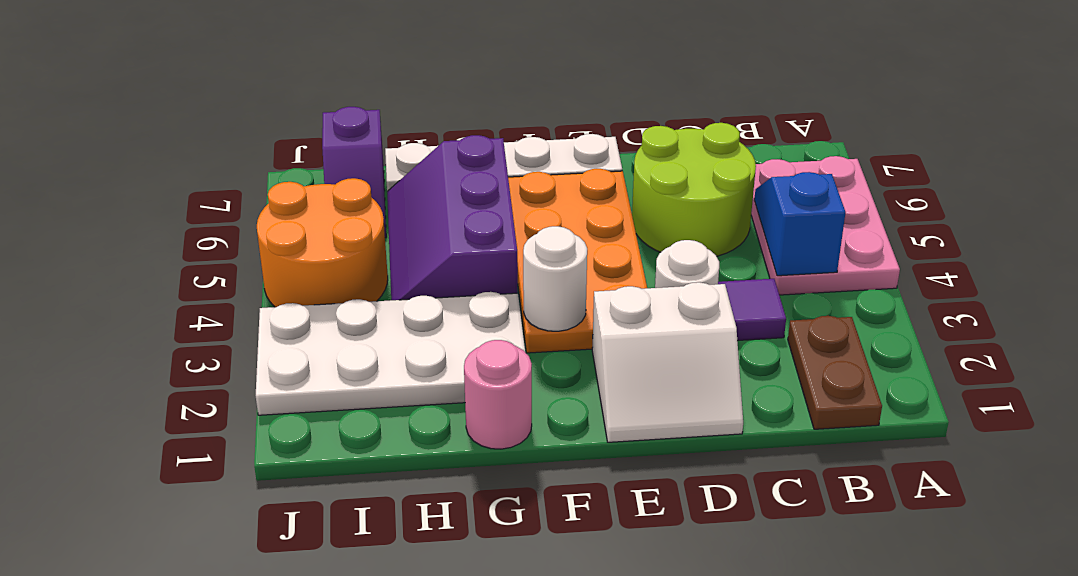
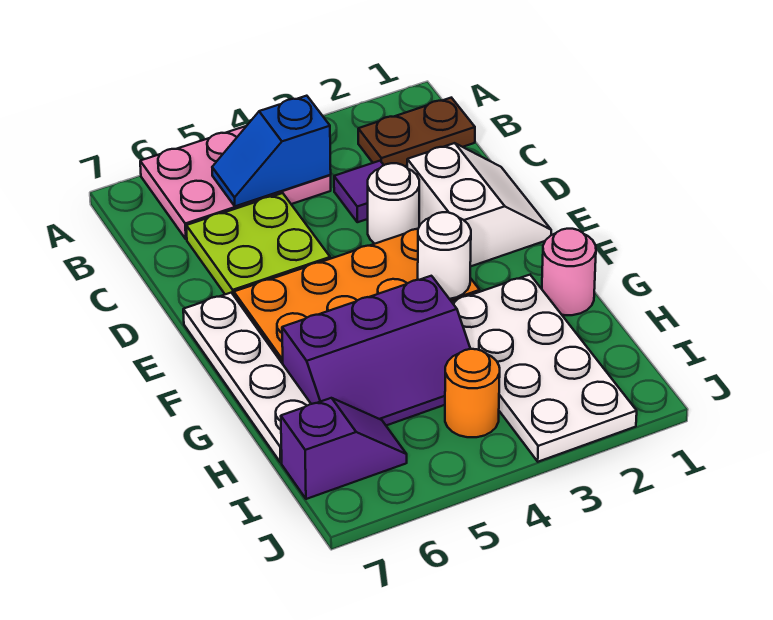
lime 2x2 round brick [632,123,756,256] -> lime 2x2 plate [186,193,330,295]
orange 2x2 round brick [257,178,388,307] -> orange 1x1 round brick [445,349,500,437]

